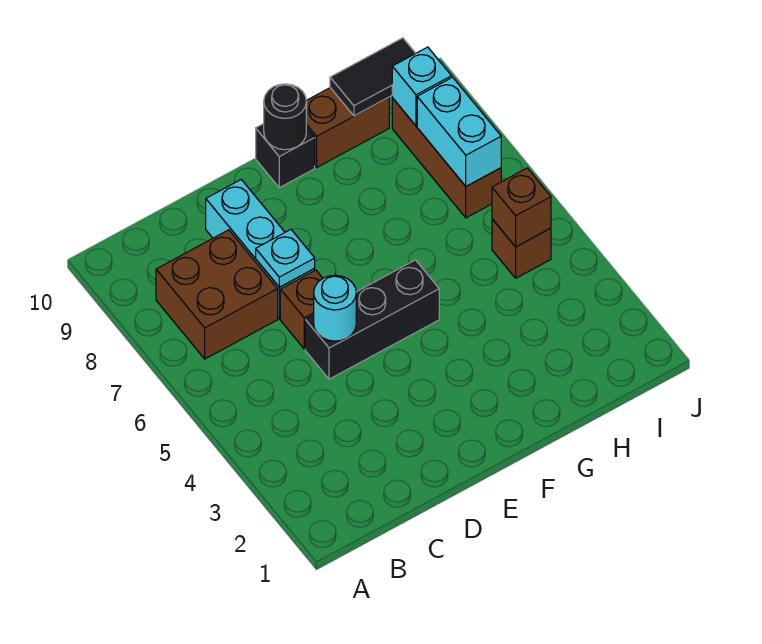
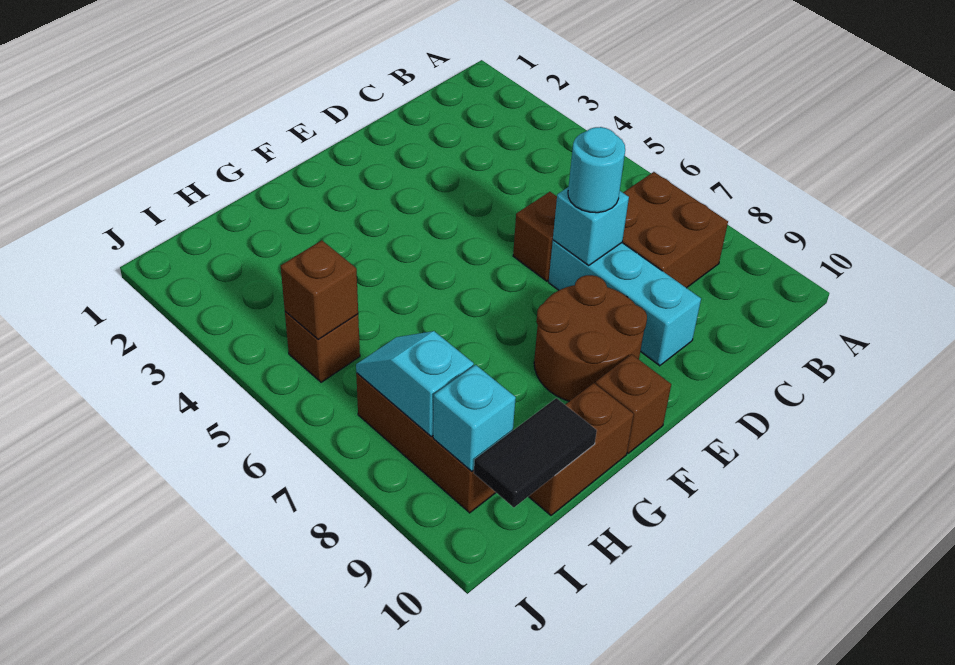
black 1x3 brick [305,260,439,379] -> none
cyan 1x1 round brick [314,275,356,341] -> cyan 1x1 round brick moved to [568,127,625,213]
cyan 1x1 plate [256,230,315,287] -> cyan 1x1 brick [553,188,629,265]
none -> brown 2x2 round brick [534,275,647,401]
black 1x1 brick [256,124,315,188] -> brown 1x1 brick [595,354,671,453]
black 1x1 round brick [264,84,306,150] -> none
cyan 1x2 brick [417,77,501,186] -> cyan 1x2 slope [356,331,474,436]

